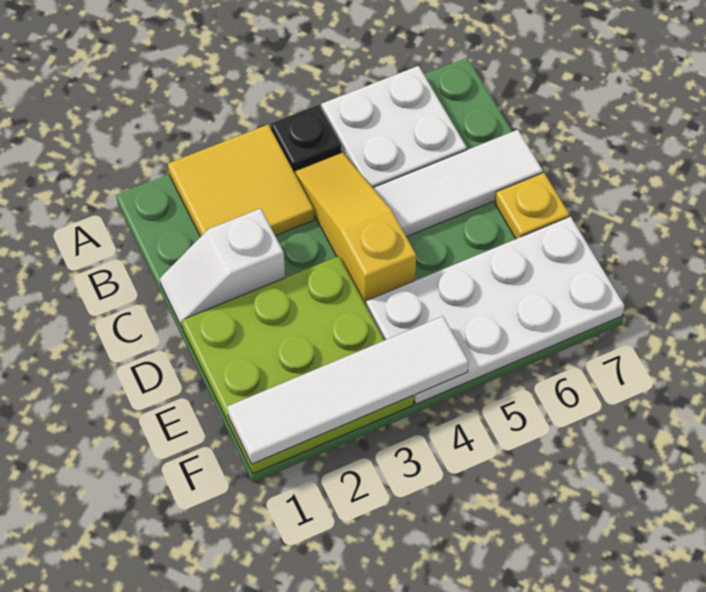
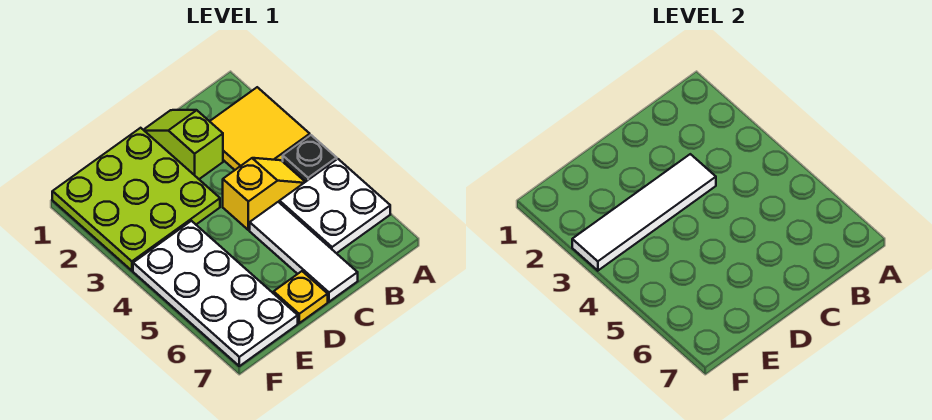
yellow 1x3 slope [294,152,416,305] -> yellow 1x2 slope [223,158,305,230]
white 1x2 slope [160,208,285,328] -> lime 1x2 slope [144,110,223,179]
white 1x4 tile [227,316,469,464] -> white 1x4 tile turned to [572,154,716,271]

